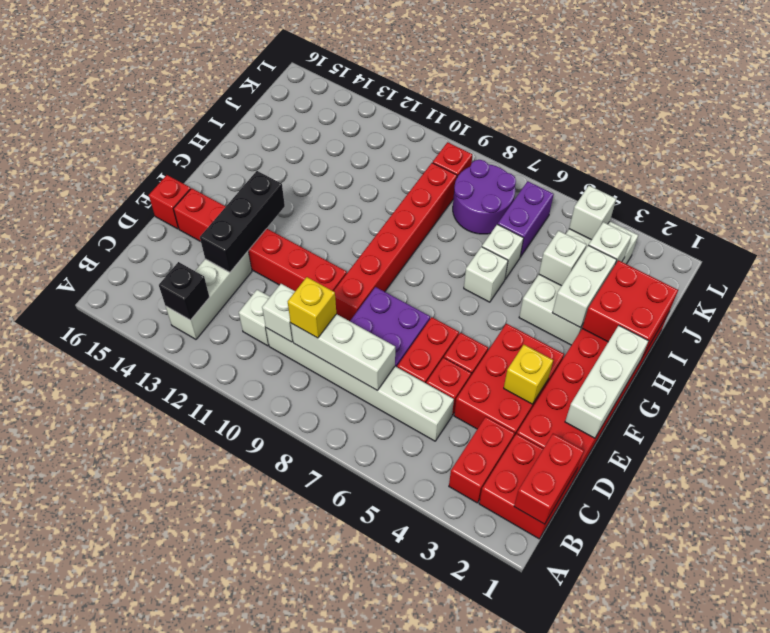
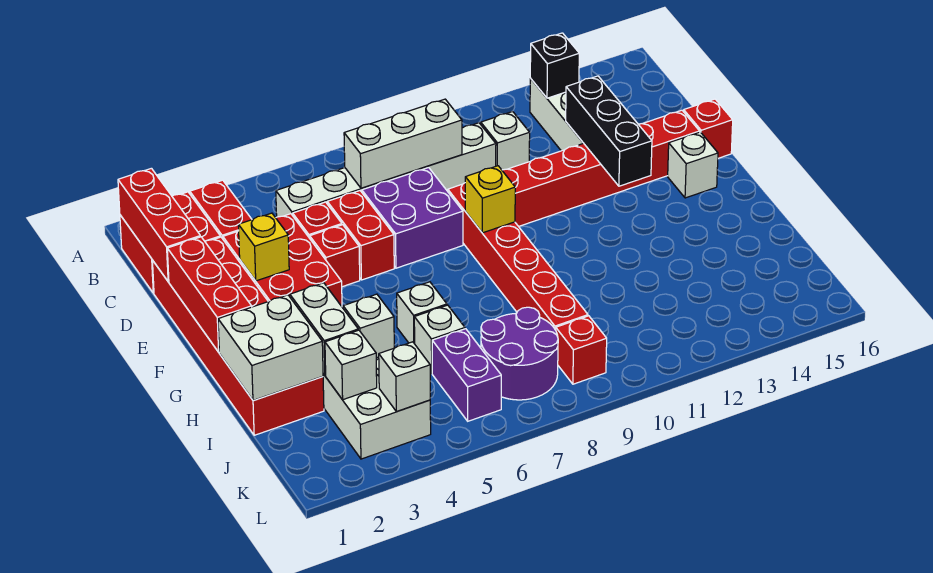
red 1x2 brick [514,433,584,524] -> red 1x3 brick [118,168,201,282]
yellow 1x1 brick [288,277,336,338] -> yellow 1x1 brick moved to [465,166,515,233]
white 1x1 brick [262,284,295,342] -> white 1x1 brick moved to [668,132,718,198]
white 1x3 brick [565,325,648,438] -> red 1x3 brick [167,237,252,352]
red 2x2 brick [582,260,678,357] -> white 2x2 brick [218,295,323,401]

